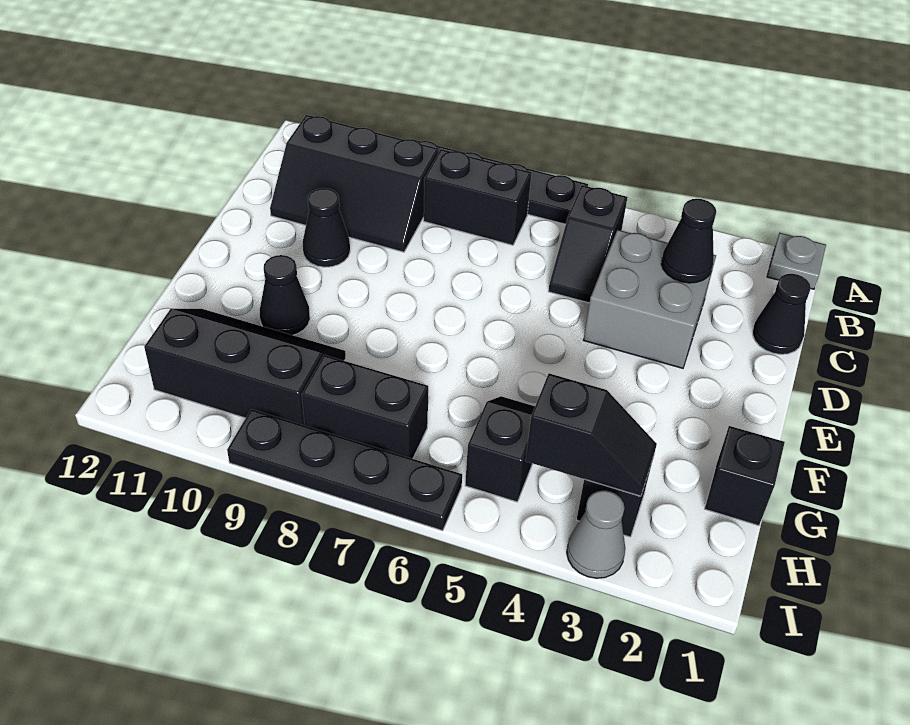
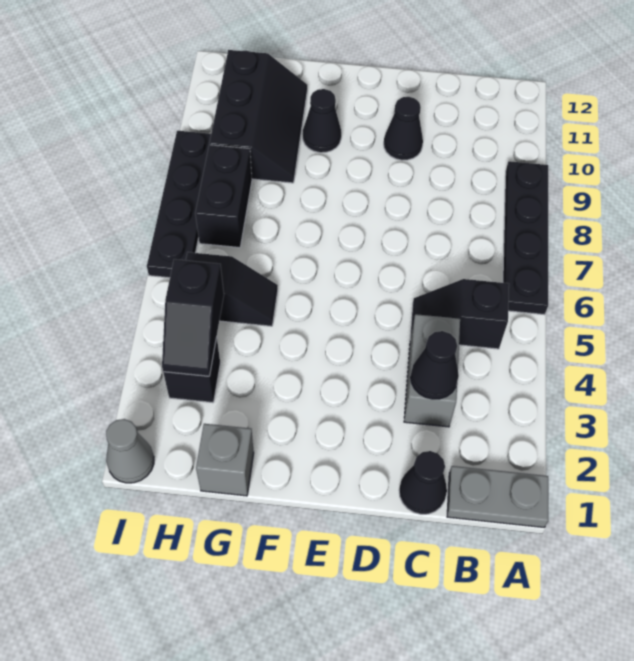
grey 1x1 plate [767,233,826,289] -> grey 1x2 plate [447,466,548,527]
black 1x2 brick [424,149,532,245] -> none
black 2x3 slope [270,115,438,252] -> none
grey 2x2 brick [584,230,716,368] -> grey 1x2 brick [404,314,460,427]
black 1x1 brick [704,426,785,526] -> grey 1x1 brick [196,424,254,496]
grey 1x1 cone [567,490,625,578] -> grey 1x1 cone moved to [106,419,154,483]

